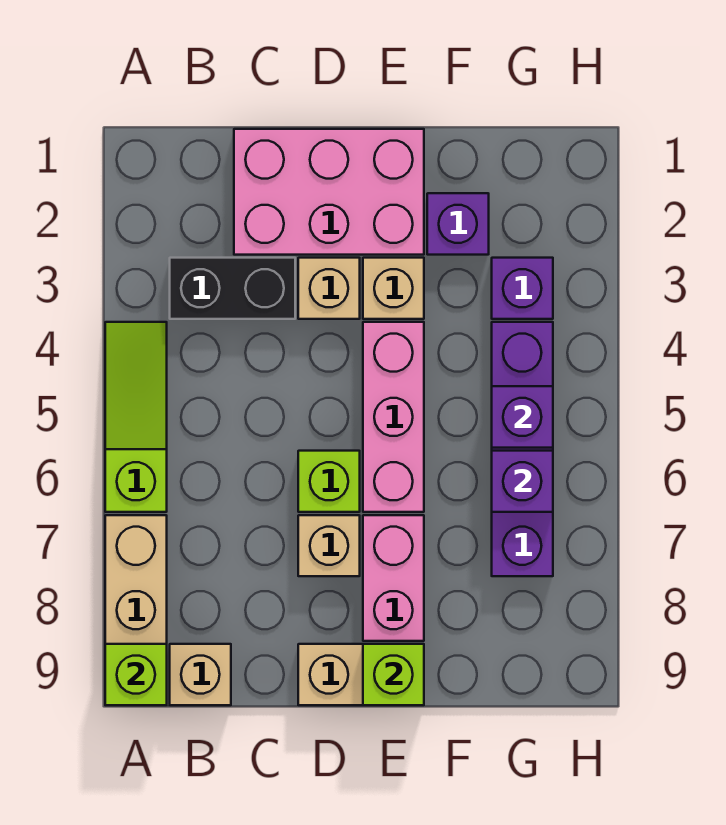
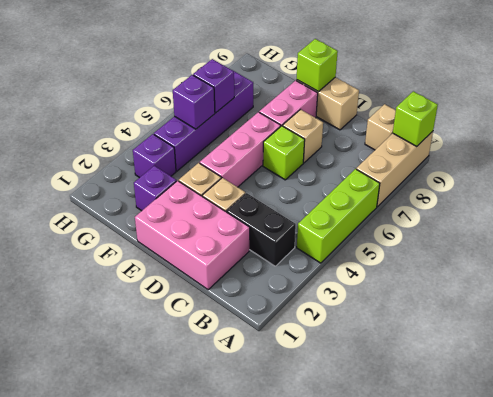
lime 1x3 slope [105,322,167,512] -> lime 1x3 brick [297,169,380,263]

